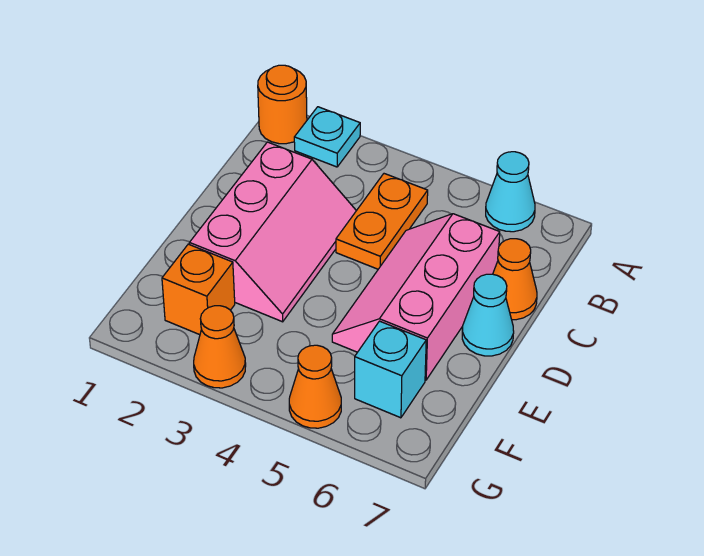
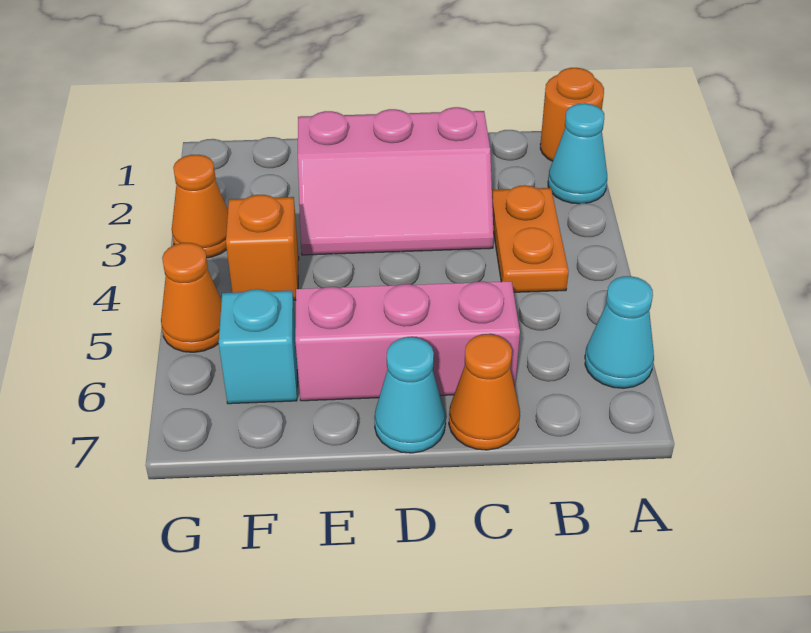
cyan 1x1 plate [294,107,360,167] -> cyan 1x1 cone [548,103,607,204]
orange 1x2 plate [336,174,428,269] -> orange 1x2 plate turned to [492,185,569,292]
orange 1x1 brick [162,244,235,335] -> orange 1x1 brick moved to [226,195,299,300]

